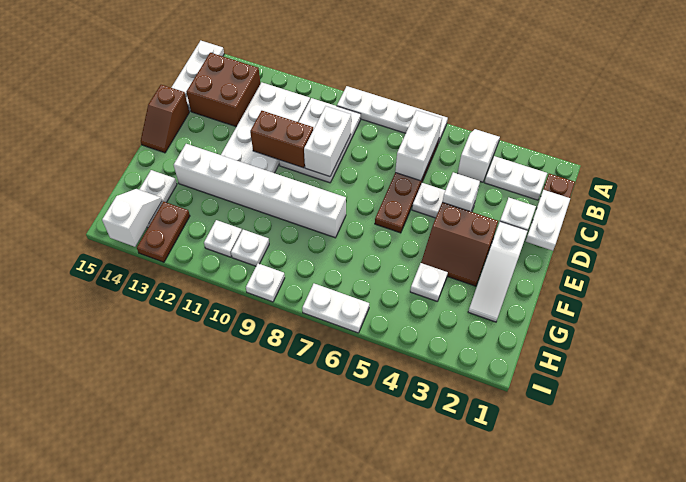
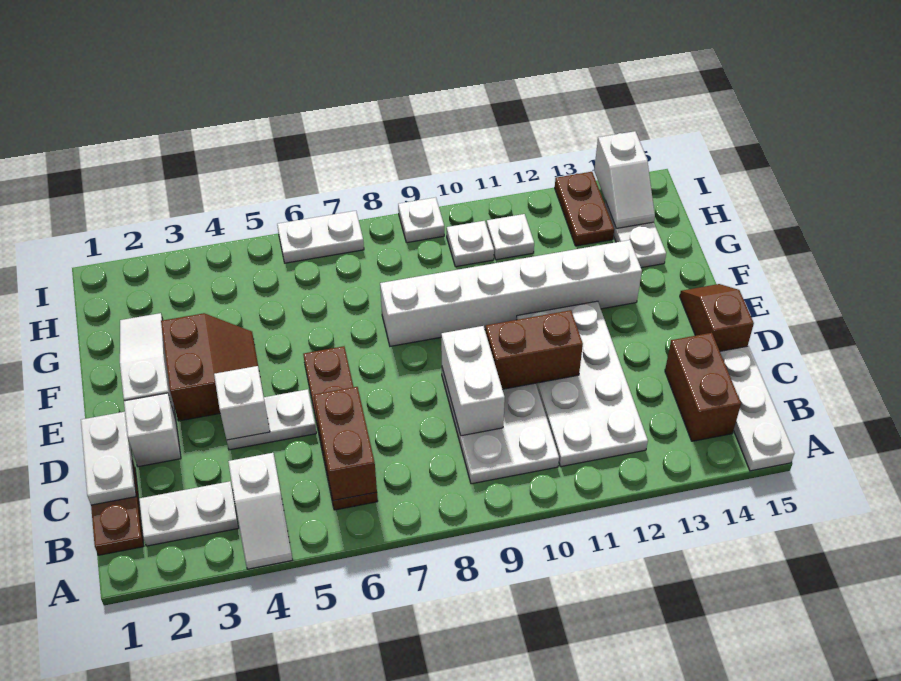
white 1x4 plate [337,86,448,143] -> none
white 1x2 brick [395,110,442,181] -> brown 1x2 brick [314,387,377,501]
brown 2x2 brick [187,53,261,127] -> brown 1x2 brick [665,333,741,441]
brown 2x2 slope [421,202,498,286] -> brown 2x2 slope turned to [161,313,258,421]
white 1x1 plate [410,263,448,301] -> none

